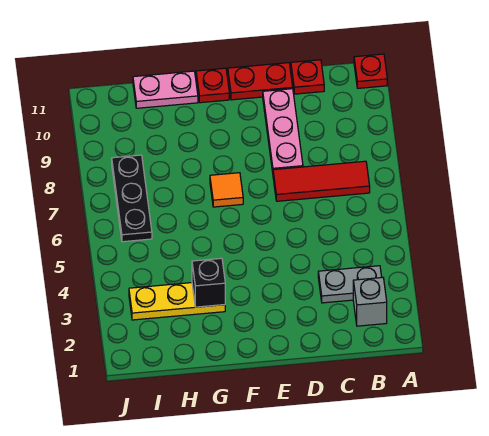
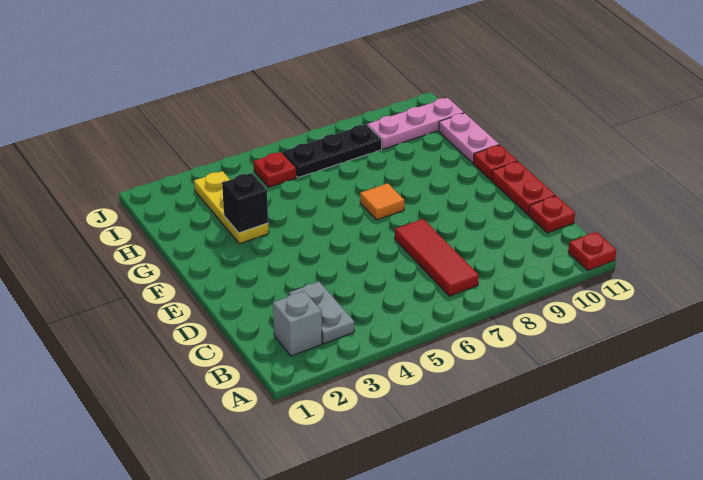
pink 1x3 plate [263,89,303,172] -> pink 1x3 plate moved to [368,98,464,149]
none -> red 1x1 plate [254,152,296,187]

